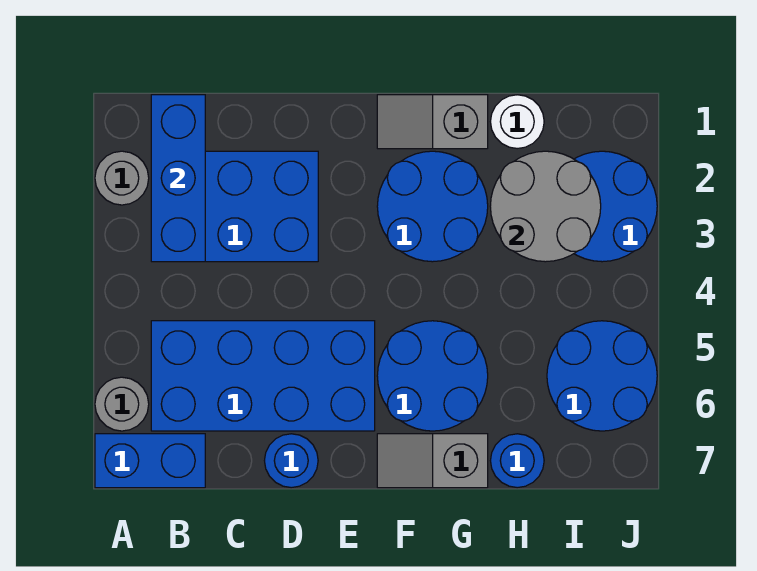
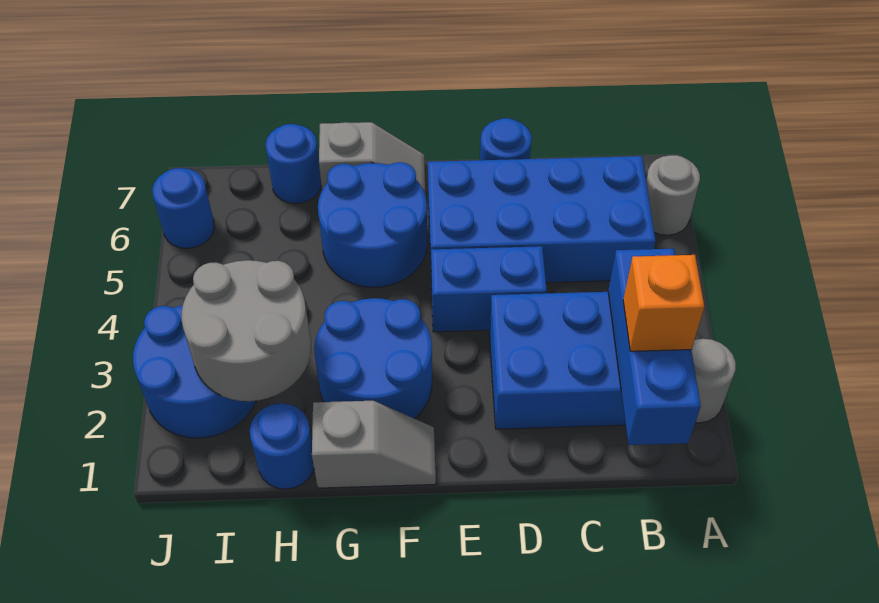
blue 1x2 brick [95,434,205,488] -> blue 1x2 brick moved to [431,246,547,332]
none -> orange 1x1 brick [623,255,704,351]
white 1x1 round brick [490,95,544,149] -> blue 1x1 round brick [250,403,314,489]
blue 2x2 round brick [547,321,657,431] -> blue 1x1 round brick [152,168,214,249]

